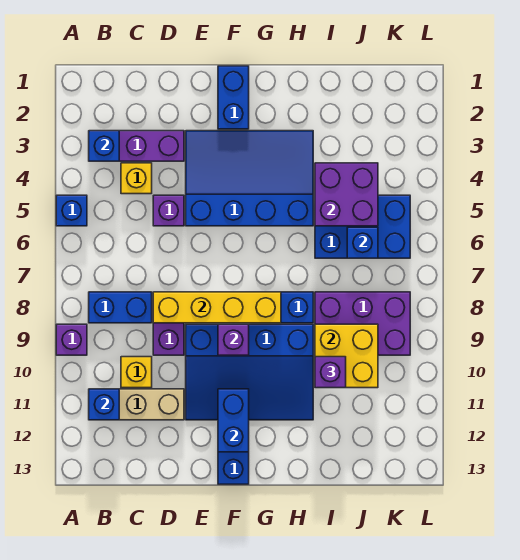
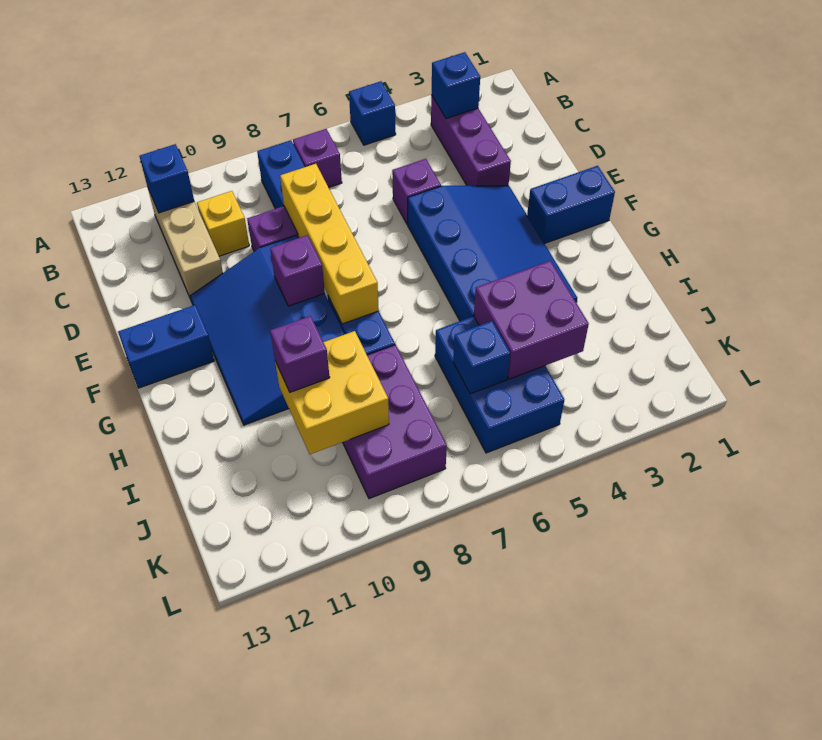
purple 1x1 brick [56,324,87,355] -> purple 1x1 brick moved to [293,129,342,188]
yellow 1x1 brick [121,163,152,194] -> none
blue 1x2 brick [218,389,249,452] -> none

